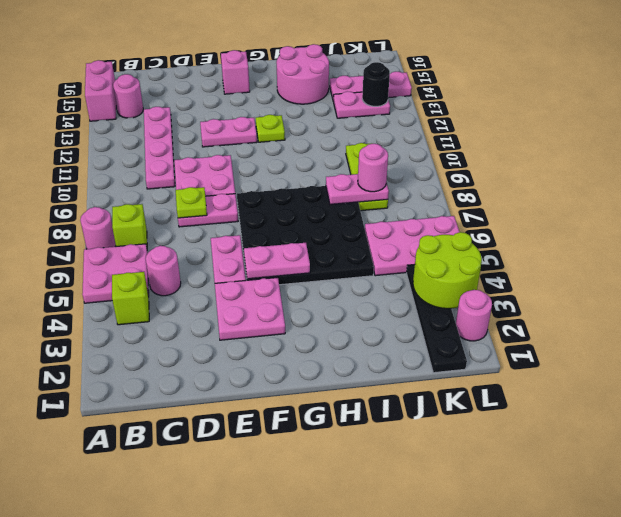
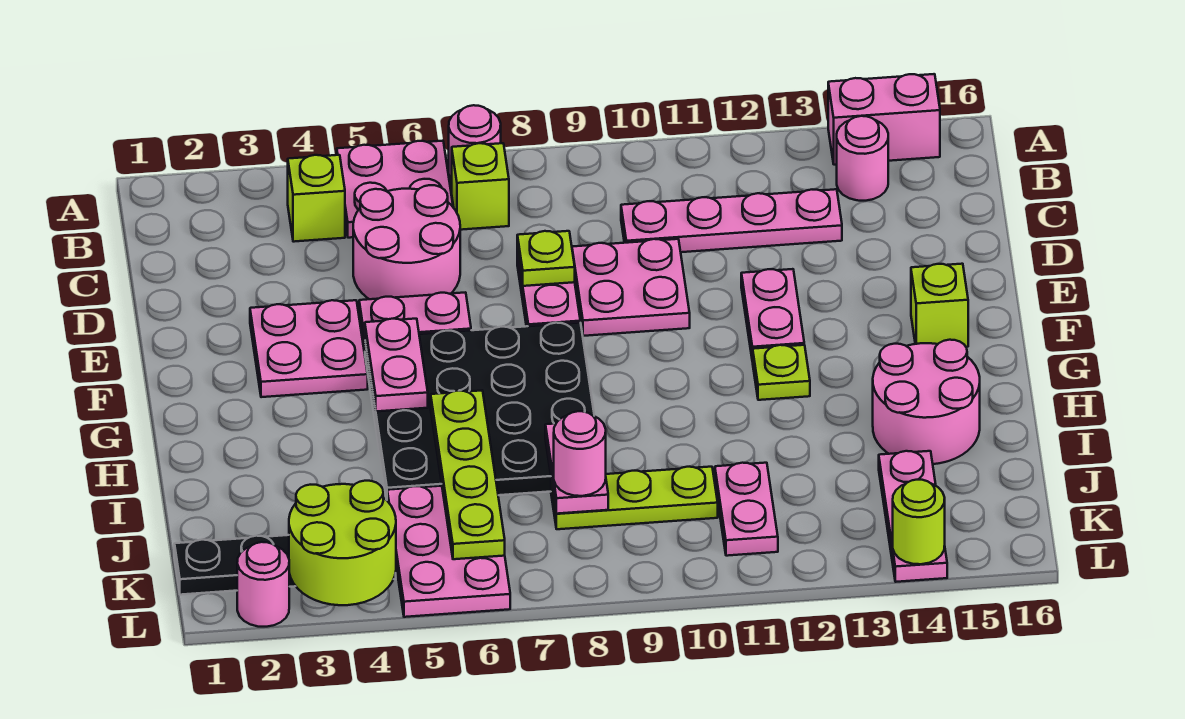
pink 1x1 round brick [146,246,181,296] -> pink 2x2 round brick [353,185,460,299]
pink 1x1 brick [221,50,250,94] -> lime 1x1 brick [911,264,968,347]
none -> lime 1x4 plate [431,391,505,559]
pink 1x2 plate [334,91,390,118] -> pink 1x2 plate moved to [715,463,778,556]
black 1x1 round brick [362,62,390,106] -> none
none -> lime 1x1 round brick [893,480,945,564]

